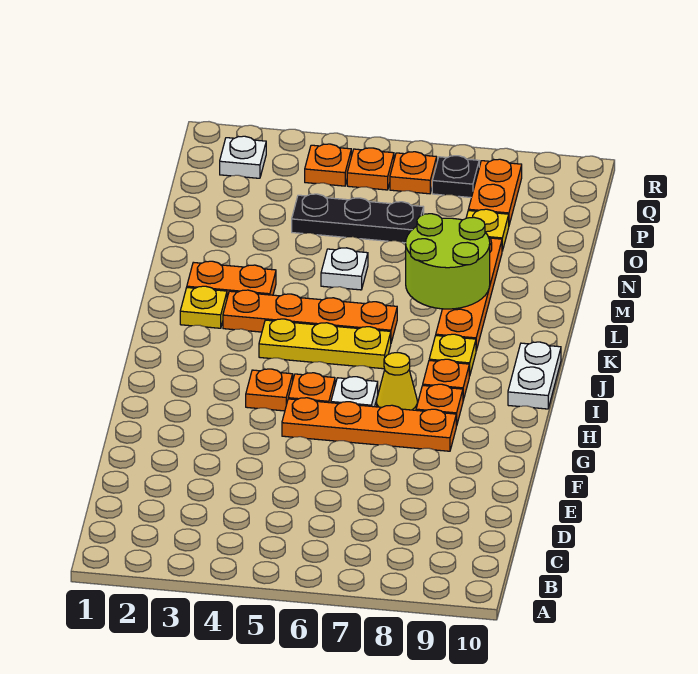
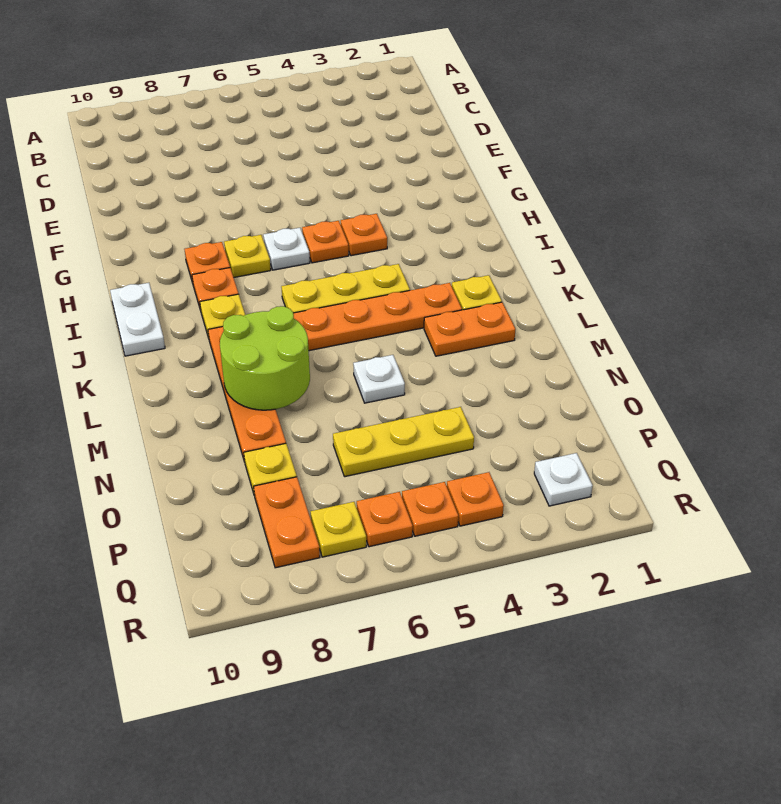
orange 1x4 plate [282,398,456,451] -> none
yellow 1x1 cone [377,352,417,410] -> yellow 1x1 plate [224,235,271,277]
black 1x3 plate [292,194,424,243] -> yellow 1x3 plate [333,407,474,477]
black 1x1 plate [432,156,479,198] -> yellow 1x1 plate [311,502,366,557]

